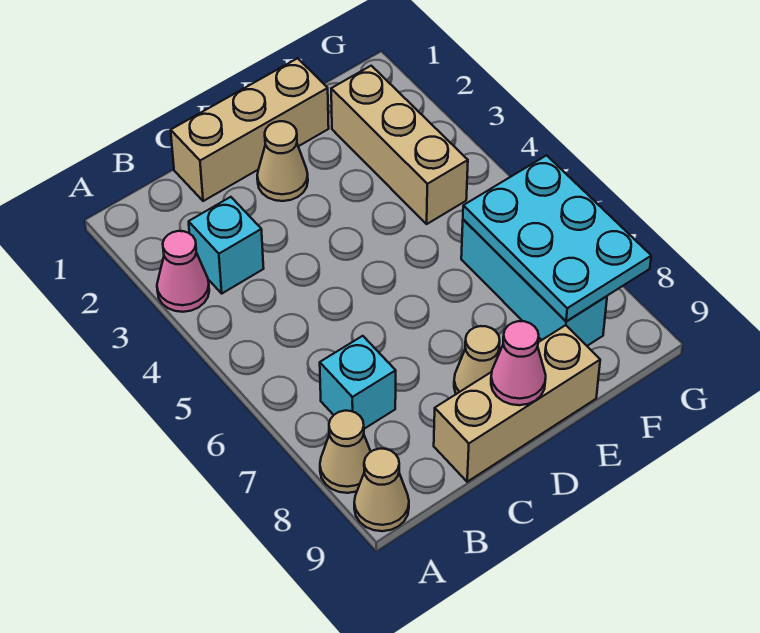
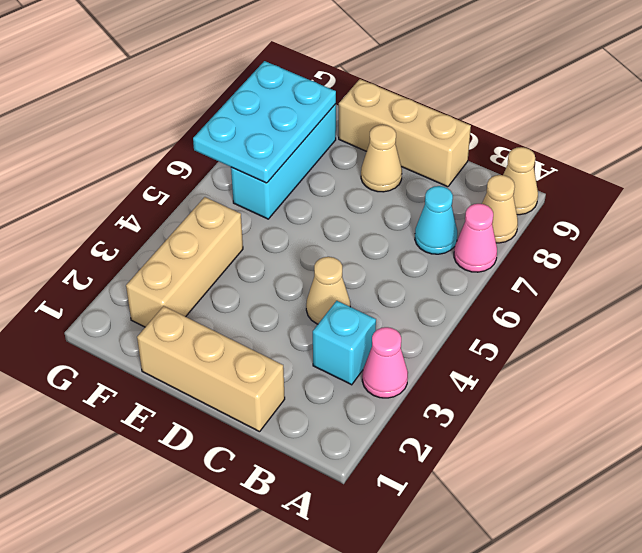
cyan 1x1 brick [320,336,396,429] -> cyan 1x1 cone [415,186,457,254]
tan 1x1 cone [257,121,308,201] -> tan 1x1 cone moved to [306,257,350,324]
pink 1x1 cone [491,321,546,405] -> pink 1x1 cone moved to [454,204,497,272]

